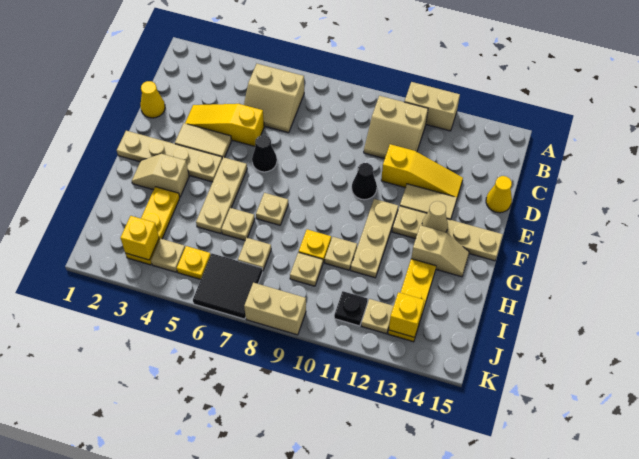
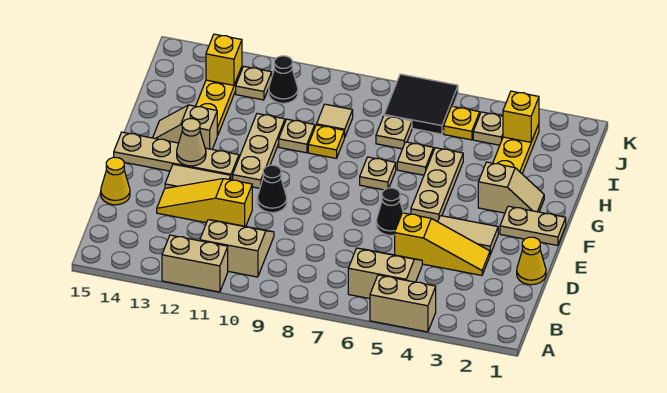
tan 1x4 plate [117,131,222,182] -> tan 1x2 plate [500,206,566,245]
tan 1x1 plate [290,252,323,286] -> tan 1x1 tile [317,104,353,137]
black 1x1 plate [334,291,368,326] -> black 1x1 cone [269,56,298,103]
tan 1x2 brick [244,283,306,335] -> tan 1x2 brick moved to [370,275,436,332]

